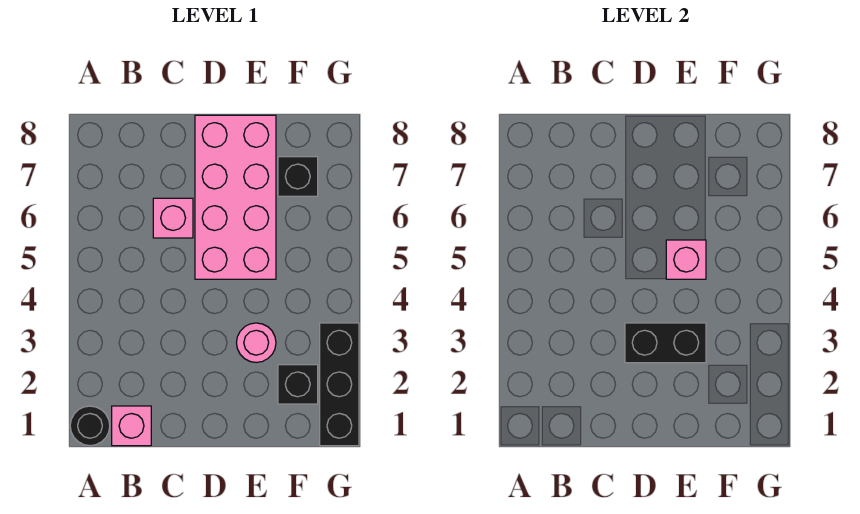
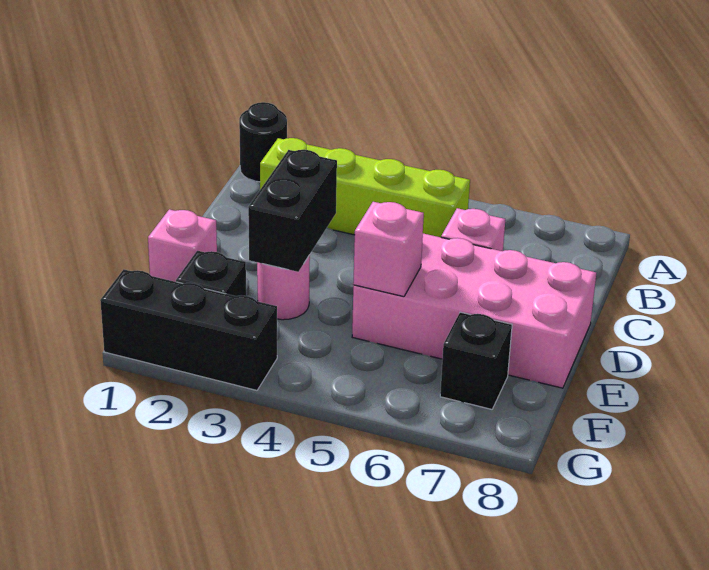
pink 1x1 brick [112,406,151,446] -> pink 1x1 brick moved to [148,209,217,282]
none -> lime 1x4 brick [260,138,470,237]

